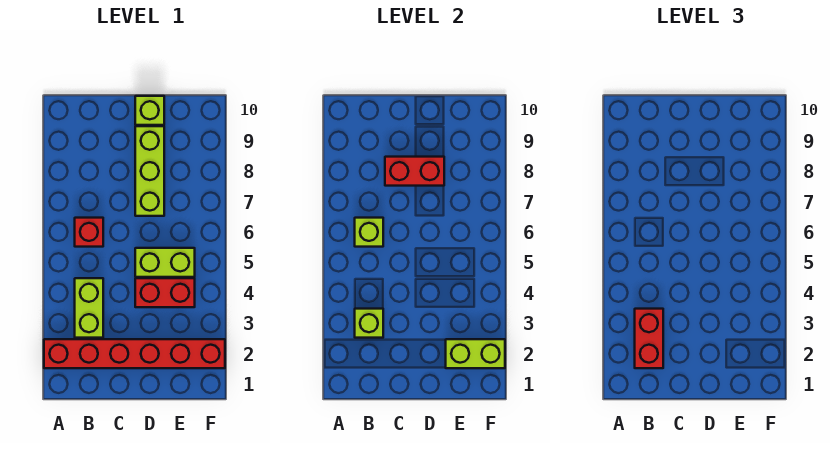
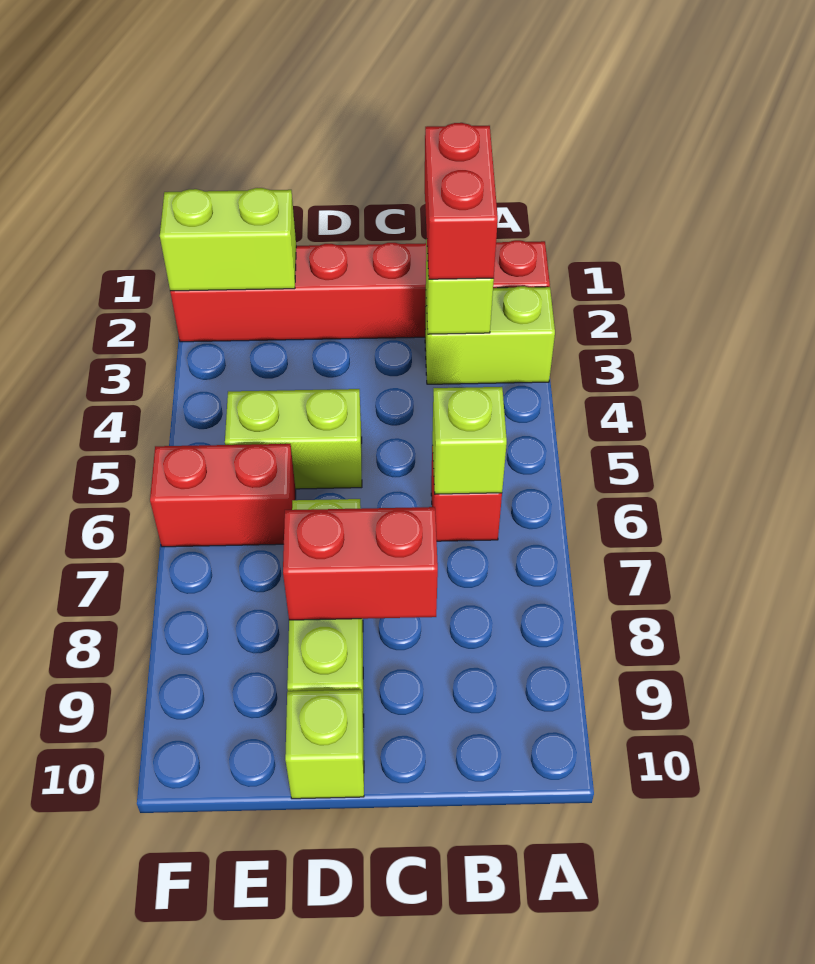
lime 1x2 brick [75,278,103,338] -> lime 1x2 brick turned to [425,286,555,384]
red 1x2 brick [135,278,195,307] -> red 1x2 brick moved to [150,444,296,547]

